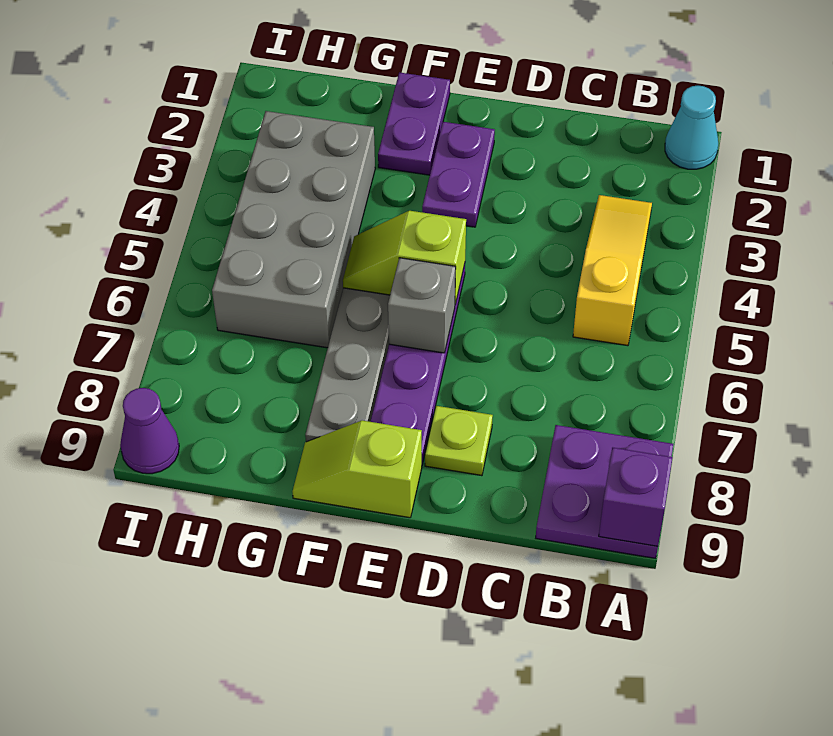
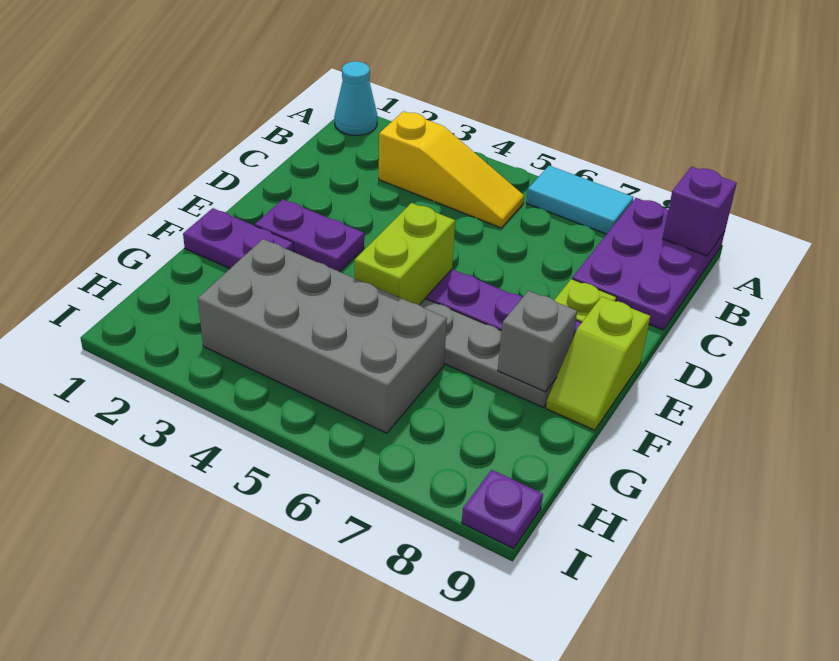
none -> cyan 1x2 tile [526,166,634,234]
purple 2x2 plate [536,425,673,558] -> purple 2x3 plate [572,198,725,330]
yellow 1x3 slope [573,195,652,346] -> yellow 1x3 slope turned to [379,111,524,228]
lime 1x2 slope [343,211,466,304] -> lime 1x2 brick [355,203,455,305]
grey 1x1 brick [388,258,456,353] -> grey 1x1 brick moved to [498,291,577,392]
purple 1x1 cone [120,388,179,474] -> purple 1x1 plate [462,470,543,549]

